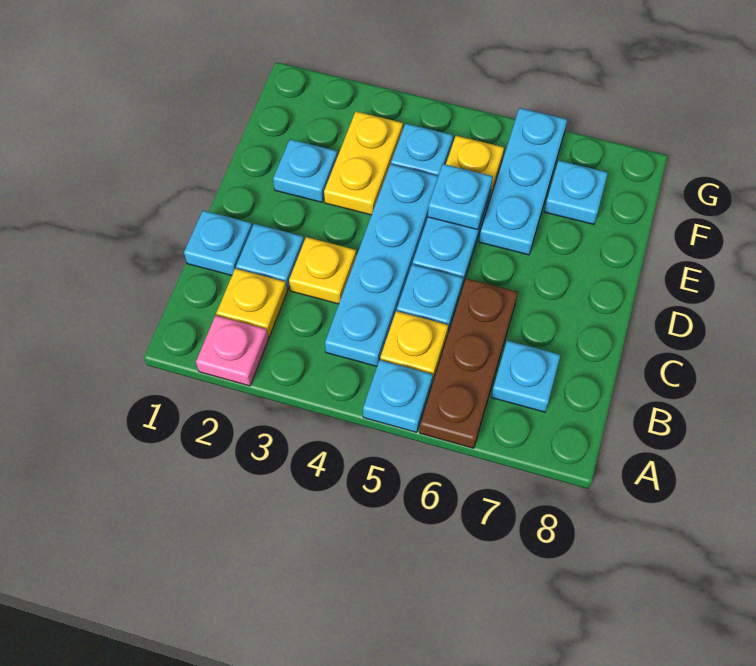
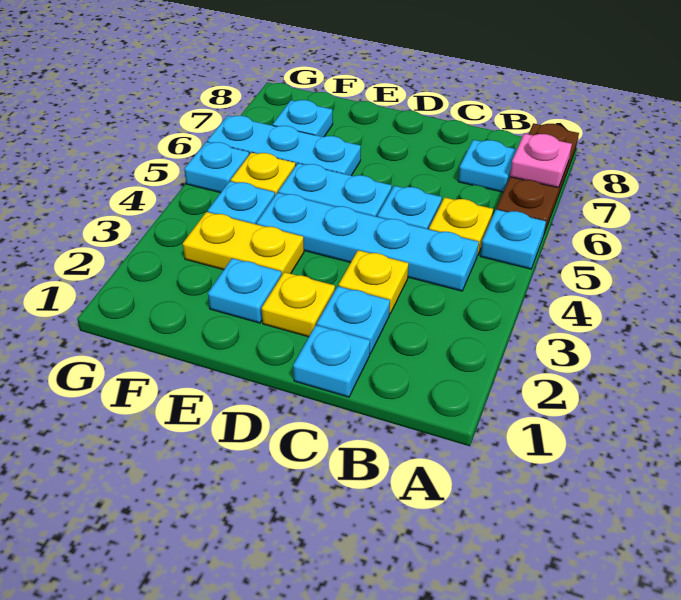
pink 1x1 plate [196,315,268,386] -> pink 1x1 plate moved to [510,134,572,188]
brown 1x3 plate [420,278,518,448] -> brown 1x3 plate turned to [496,123,579,233]
yellow 1x1 plate [216,268,287,337] -> yellow 1x1 plate moved to [262,272,335,337]
cyan 1x1 plate [428,164,493,230] -> cyan 1x1 plate moved to [184,142,249,193]

